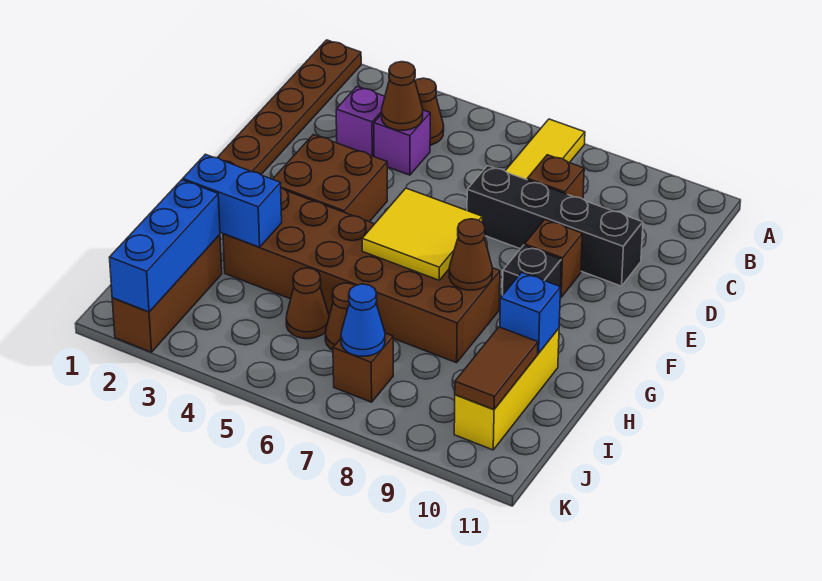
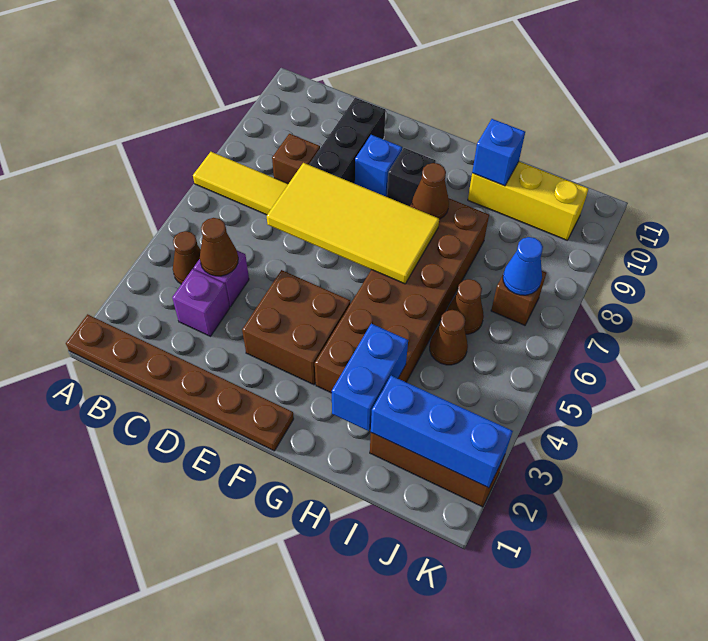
brown 1x1 brick [525,220,582,297] -> blue 1x1 brick [355,135,402,197]
yellow 2x2 tile [362,188,482,280] -> yellow 2x4 tile [267,163,439,284]
brown 1x2 tile [455,327,538,410] -> none

